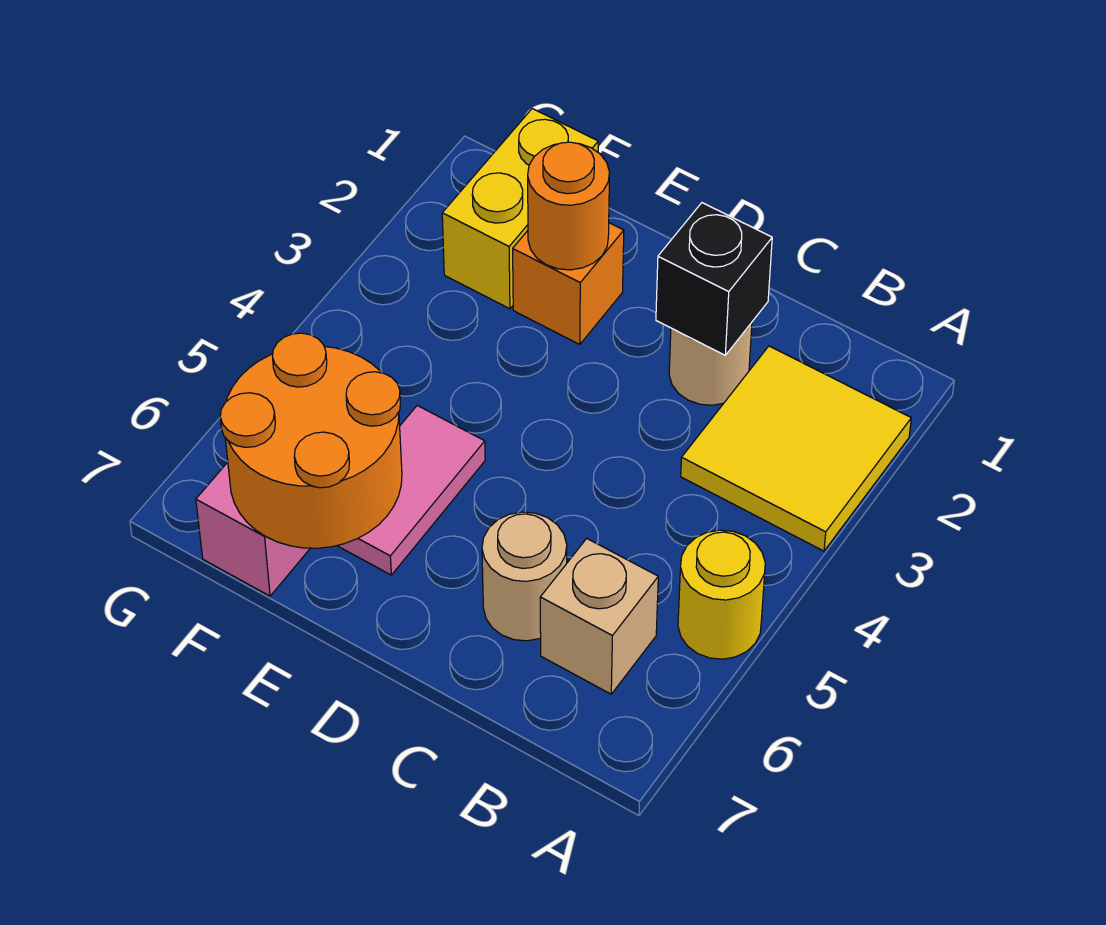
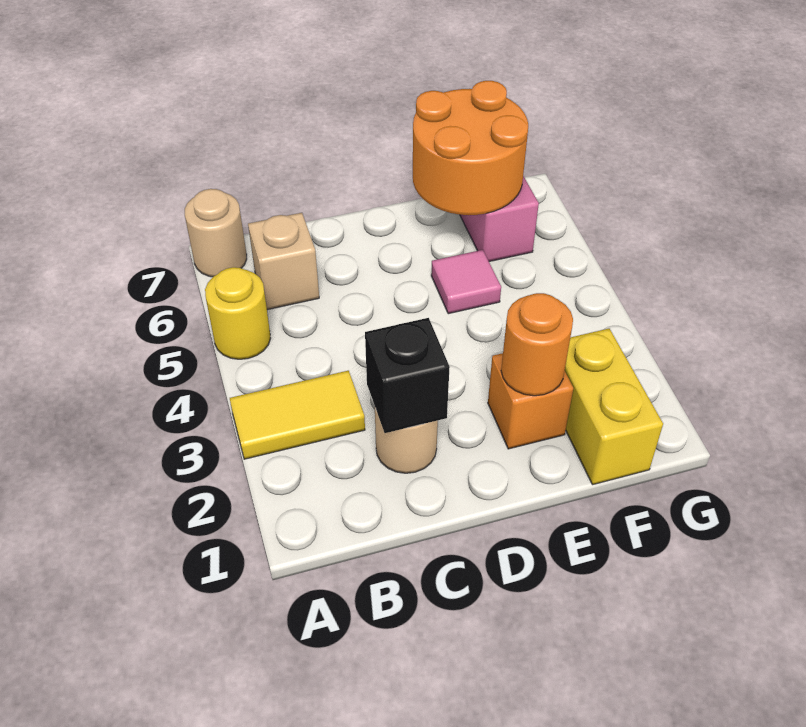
yellow 2x2 tile [681,346,911,551] -> yellow 1x2 tile [230,371,365,459]
tan 1x1 round brick [482,512,567,641] -> tan 1x1 round brick moved to [185,189,247,277]
pink 1x2 tile [337,405,485,575] -> pink 1x1 tile [431,250,501,314]

